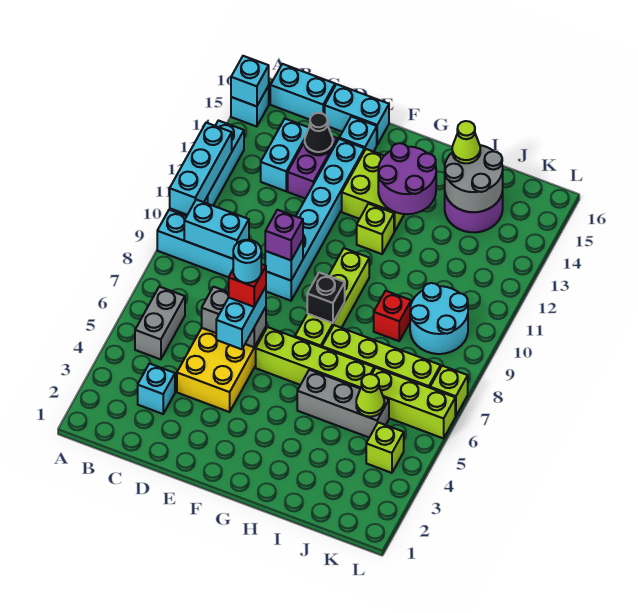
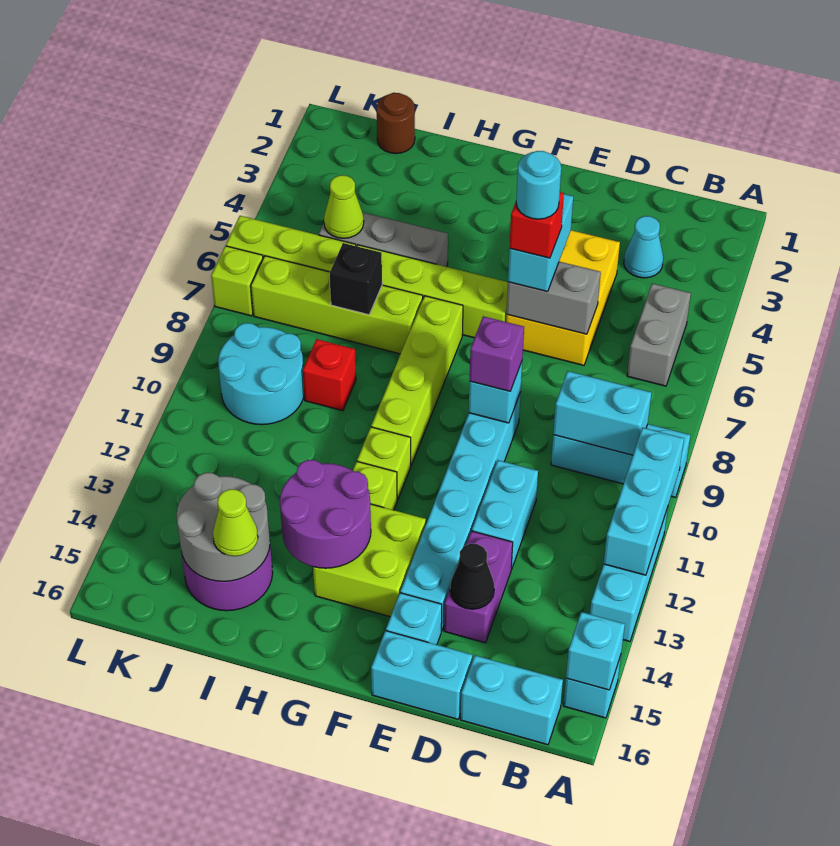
cyan 1x1 brick [138,364,175,414] -> cyan 1x1 cone [624,216,663,278]
cyan 1x2 brick [261,119,309,191] -> cyan 1x2 brick moved to [472,460,538,569]
black 1x1 brick [307,273,345,323] -> black 1x1 brick moved to [330,243,382,315]
none -> brown 1x1 round brick [377,93,415,154]
lime 1x1 brick [366,422,404,473] -> lime 1x1 brick moved to [357,427,411,500]

